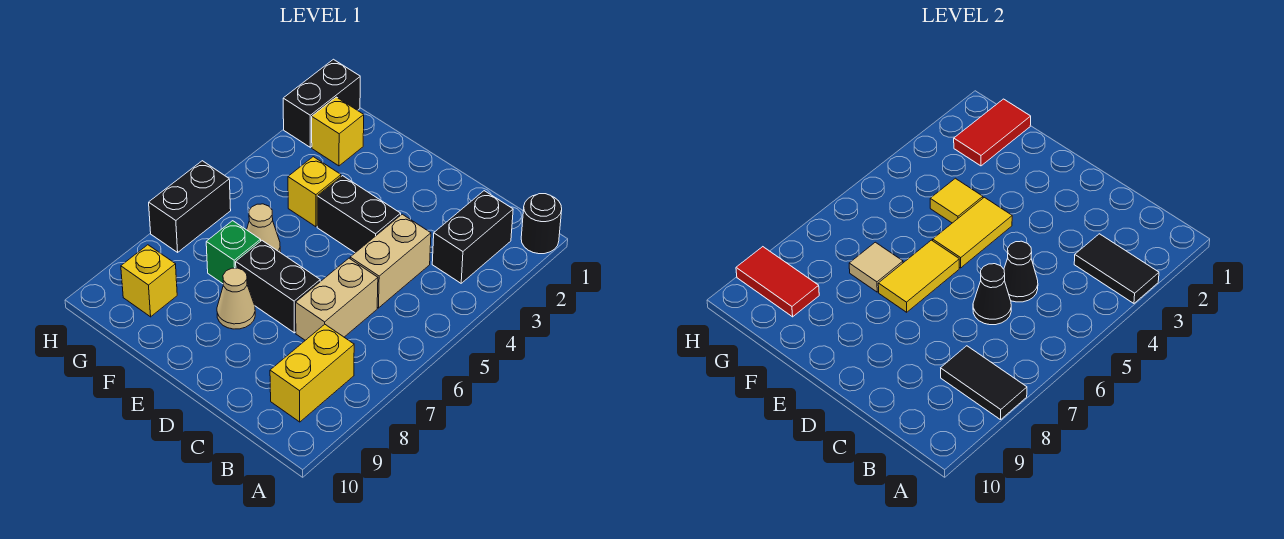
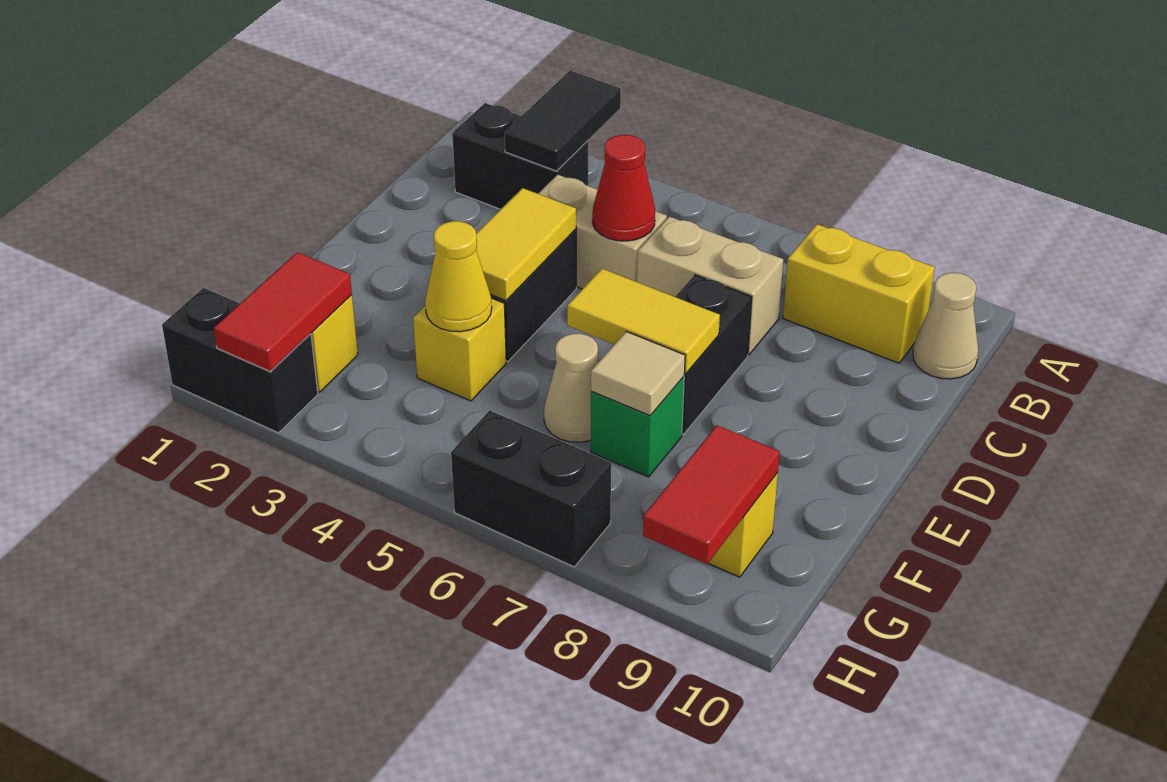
black 1x1 round brick [521,194,562,254] -> none
black 1x2 tile [941,346,1027,420] -> none
black 1x1 cone [1004,241,1038,302] -> red 1x1 cone [592,135,655,241]
black 1x1 cone [973,264,1011,325] -> none
yellow 1x2 tile [933,197,1012,268] -> yellow 1x2 tile turned to [476,188,576,301]
tan 1x1 cone [217,268,255,329] -> tan 1x1 cone moved to [913,273,978,379]
yellow 1x1 tile [930,178,983,223] -> yellow 1x1 cone [425,221,492,332]
red 1x2 tile [954,99,1031,166] -> red 1x2 tile turned to [214,252,352,371]

